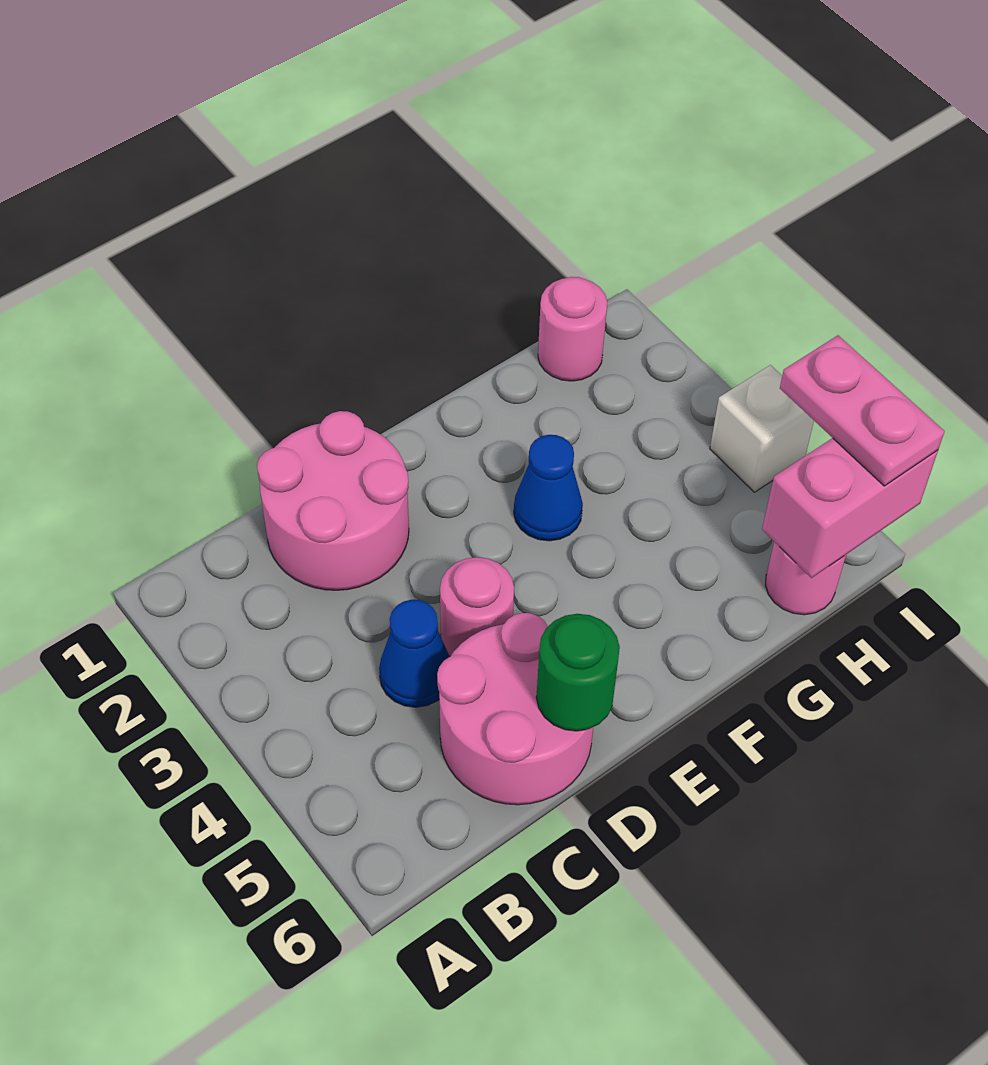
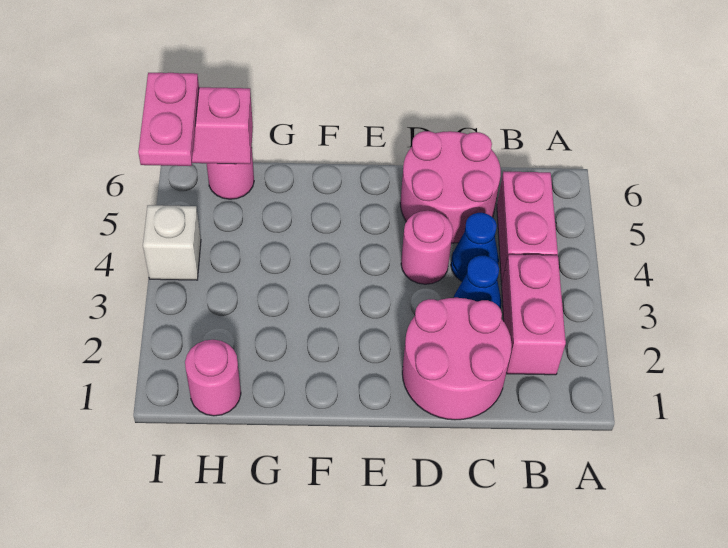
none -> pink 1x2 brick [502,255,566,375]
none -> pink 1x2 brick [497,172,558,285]
green 1x1 round brick [536,614,620,731] -> none
blue 1x1 cone [514,435,583,541] -> blue 1x1 cone moved to [454,256,502,309]

